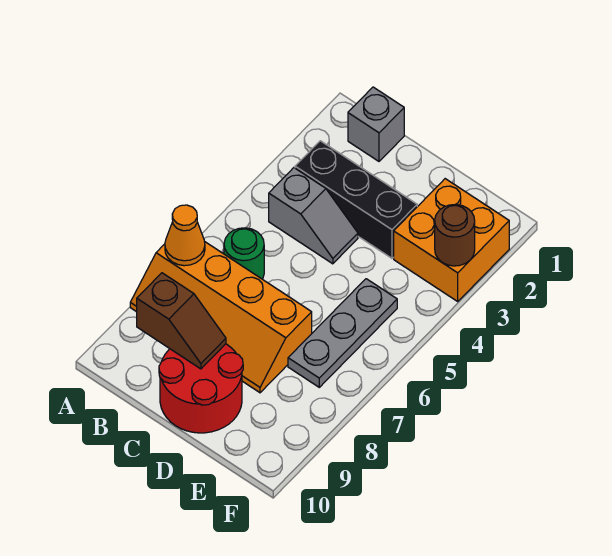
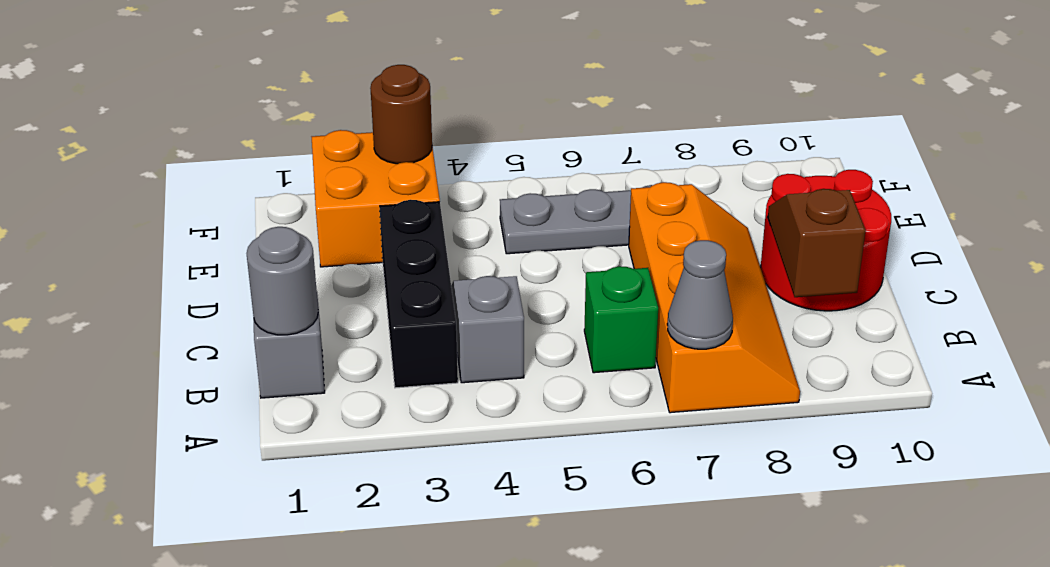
orange 1x1 cone [165,205,205,266] -> grey 1x1 cone [667,240,733,349]
none -> grey 1x1 round brick [247,227,318,335]
green 1x1 round brick [224,228,264,279] -> green 1x1 brick [584,266,658,373]

